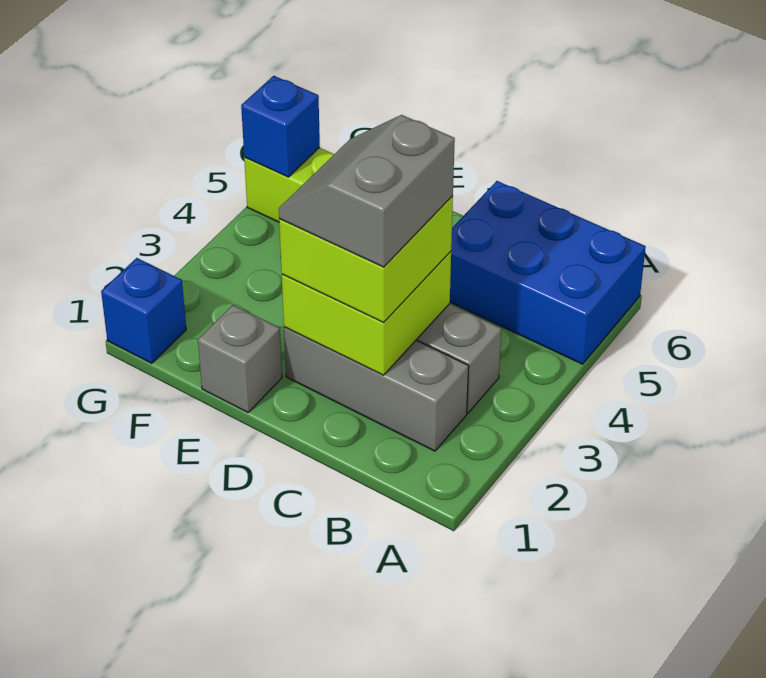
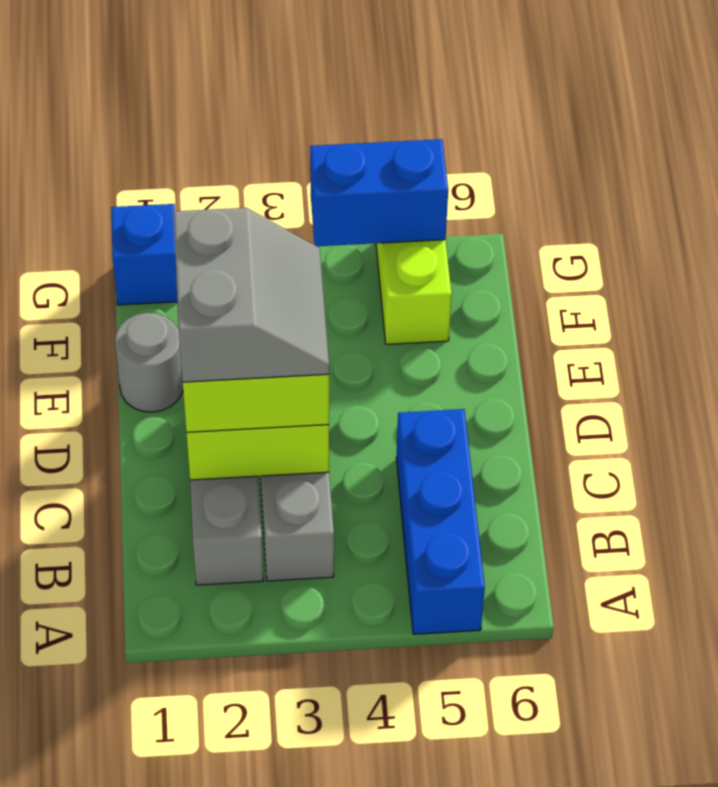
blue 2x3 brick [450,181,646,364] -> blue 1x3 brick [396,409,485,634]
grey 2x2 slope [279,115,455,267] -> grey 2x2 slope turned to [174,208,329,382]
grey 1x1 brick [198,305,282,412] -> grey 1x1 round brick [115,313,183,412]
blue 1x1 brick [241,76,320,177] -> blue 1x2 brick [310,139,448,246]

